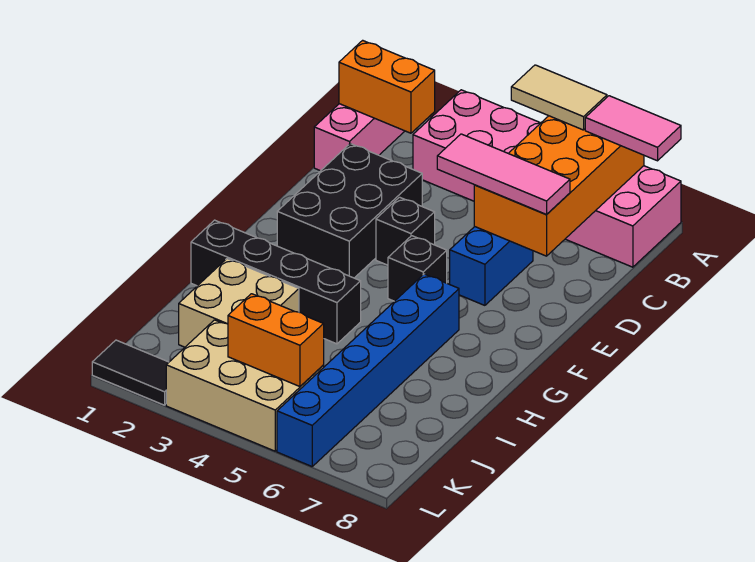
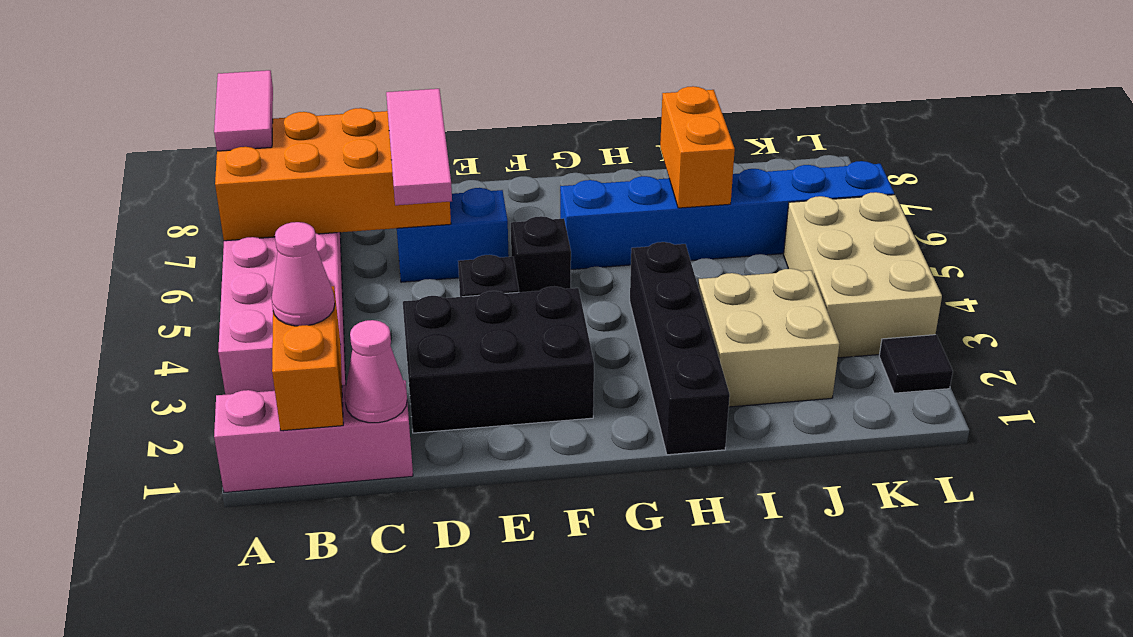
tan 1x2 tile [511,65,607,130] -> none
none -> pink 1x1 cone [272,222,335,326]
none -> pink 1x1 cone [345,320,407,423]
orange 1x2 brick [228,294,324,386] -> orange 1x2 brick moved to [660,86,735,208]
black 1x2 tile [92,340,169,405] -> black 1x1 tile [879,335,953,393]

